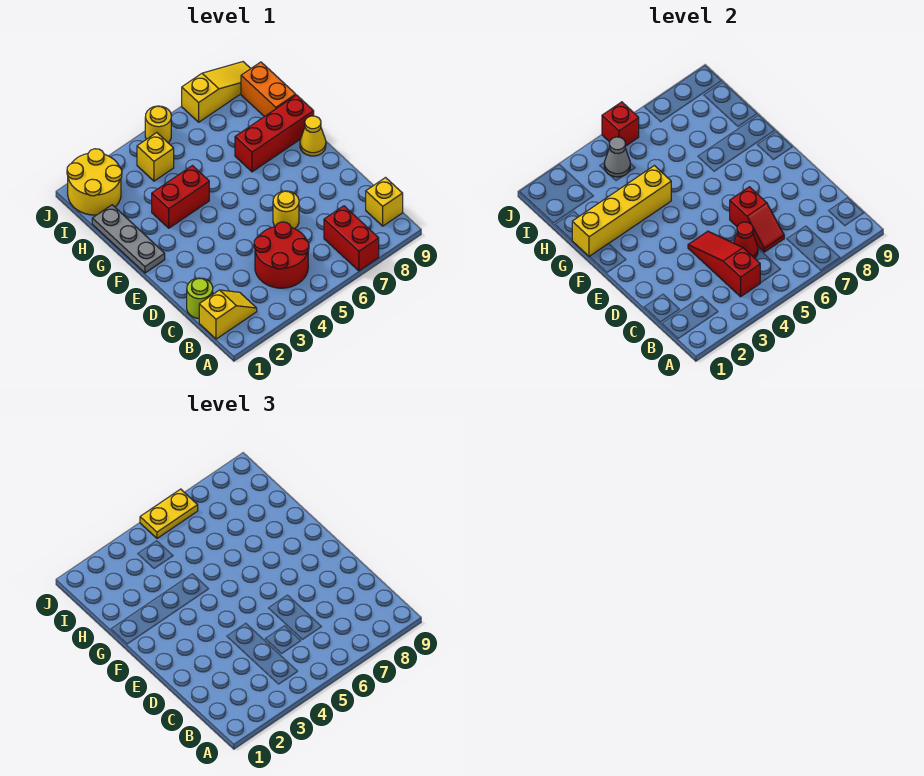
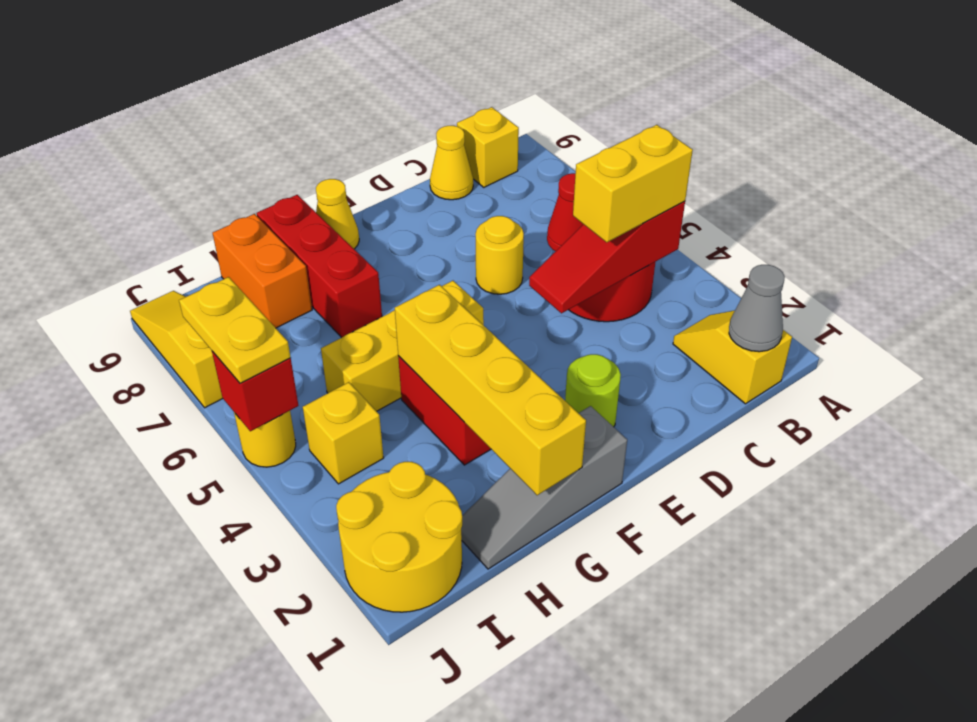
red 1x2 brick [324,206,379,271] -> none
none -> yellow 1x2 brick [573,125,693,242]
lime 1x1 round brick [187,278,213,318] -> lime 1x1 round brick moved to [565,354,621,427]
red 1x2 slope [730,187,784,252] -> none
none -> yellow 1x1 cone [430,126,473,200]
grey 1x3 plate [92,205,165,273] -> grey 1x3 slope [461,406,627,569]
none -> yellow 1x3 brick [321,281,484,411]
orange 1x2 brick [241,62,296,117] -> orange 1x2 brick turned to [213,214,312,328]
grey 1x1 cone [604,137,630,177] -> grey 1x1 cone moved to [729,265,785,352]

